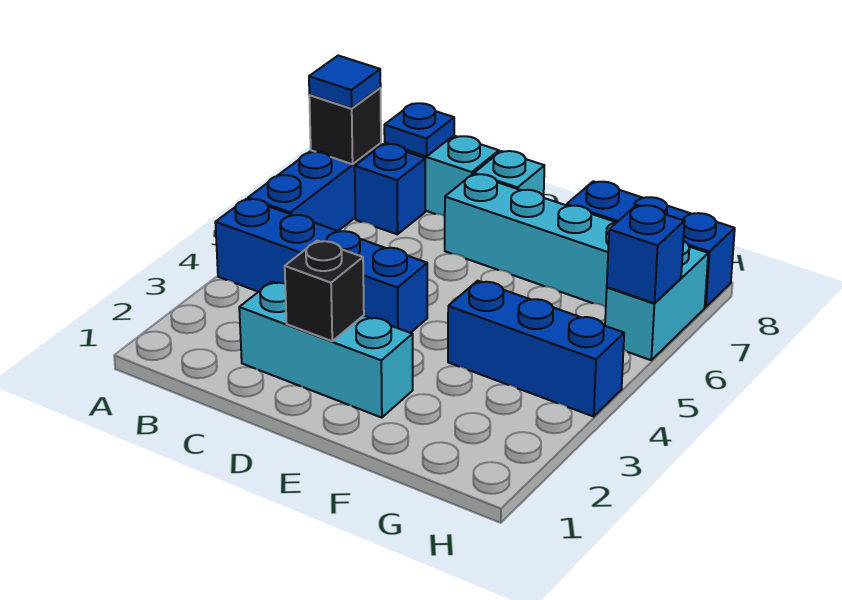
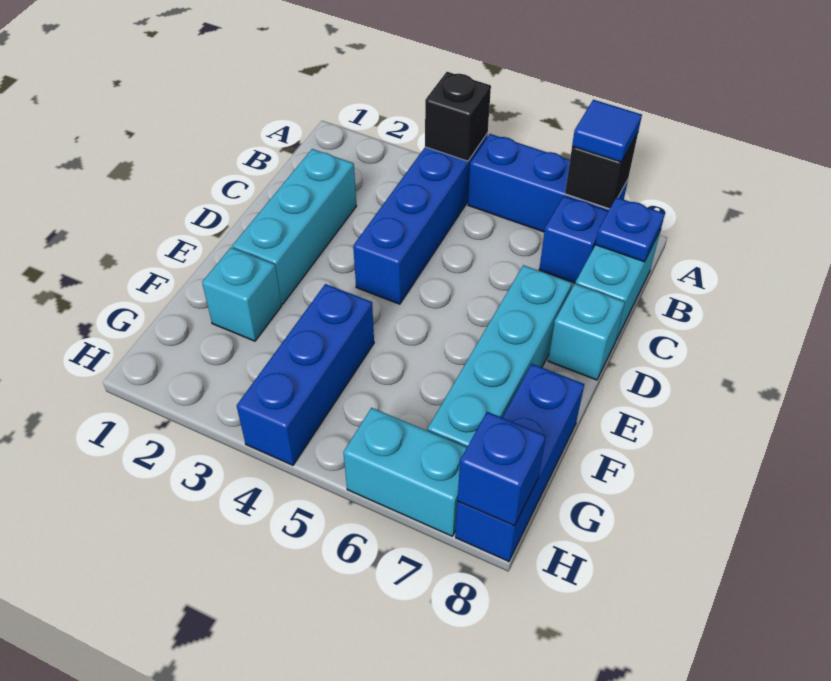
black 1x1 brick [285,241,364,341] -> black 1x1 brick moved to [425,72,491,161]
none -> cyan 1x1 brick [202,248,281,341]
blue 1x1 brick [607,205,685,303] -> blue 1x1 brick moved to [458,412,546,526]

